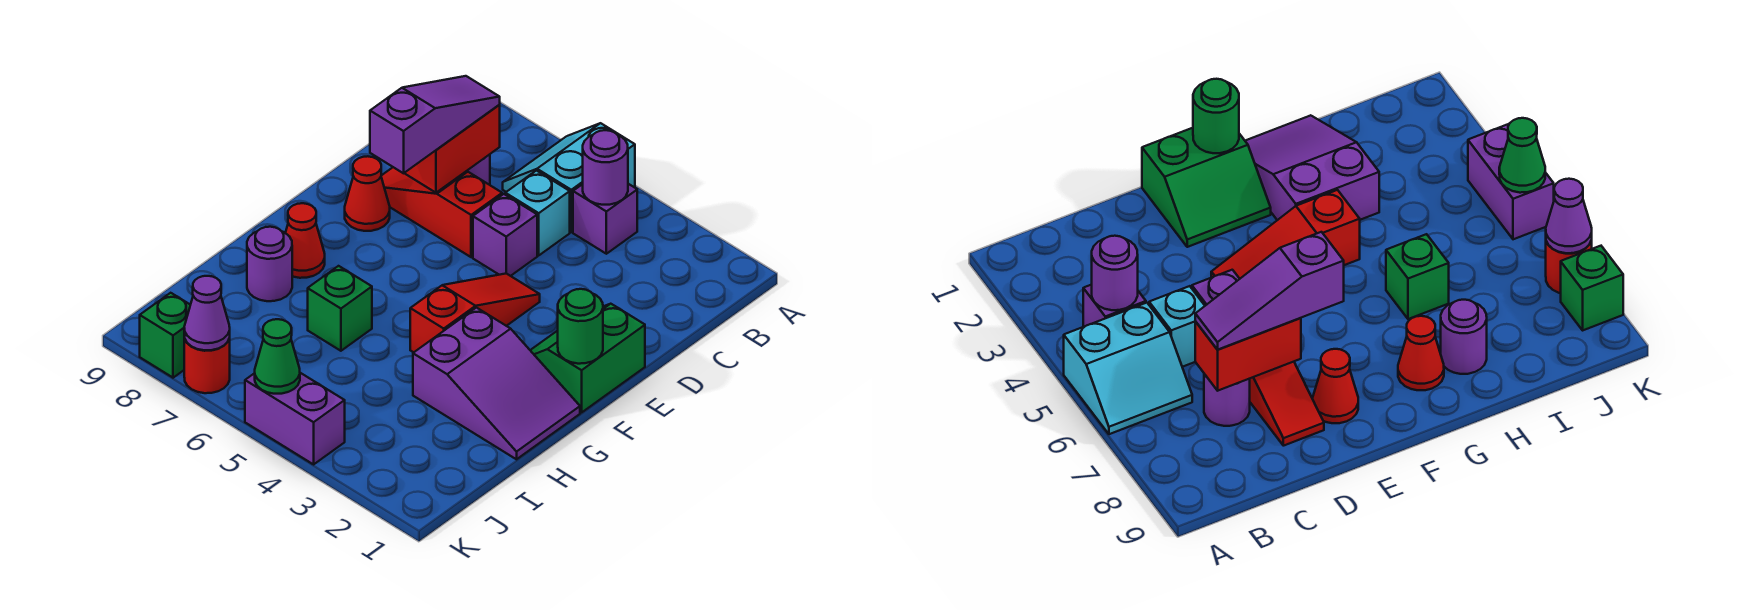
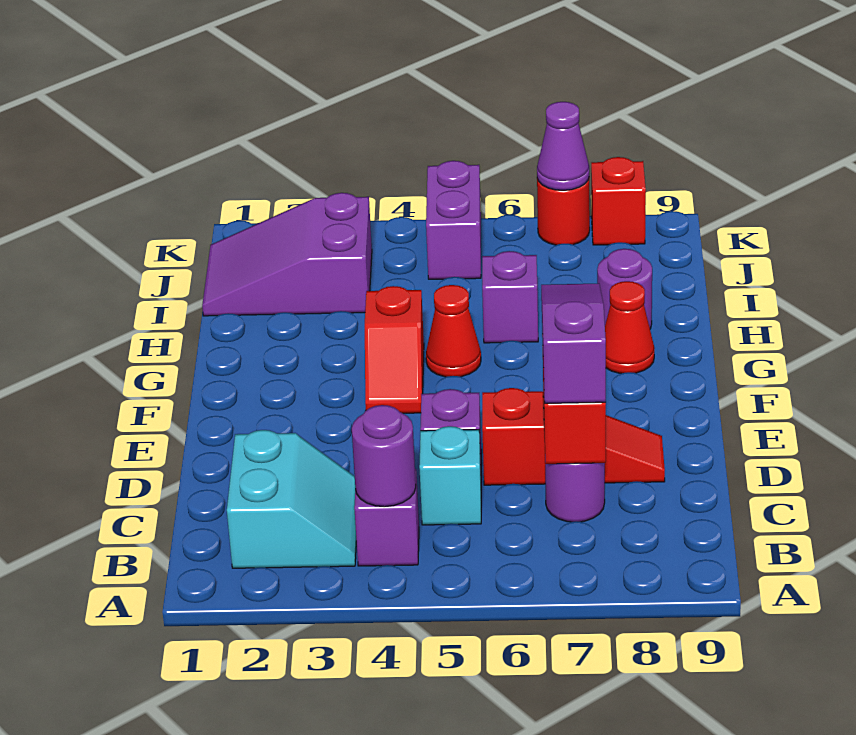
cyan 2x2 slope [503,123,635,232] -> cyan 2x2 slope moved to [227,430,356,568]
purple 1x3 slope [370,76,500,173] -> purple 1x3 slope turned to [541,284,606,403]
green 2x2 slope [530,304,645,412] -> none
red 1x3 slope [410,274,540,352] -> red 1x2 slope [365,286,424,413]
red 1x1 cone [345,156,390,231] -> red 1x1 cone moved to [426,285,481,377]
green 1x1 round brick [558,289,603,364] -> none
purple 2x3 slope [413,308,580,459] -> purple 2x3 slope moved to [202,193,372,316]
green 1x1 brick [308,266,372,351] -> purple 1x1 brick [482,251,538,343]
purple 1x2 brick [245,373,345,464] -> purple 1x2 brick turned to [426,161,481,279]
green 1x1 cone [255,319,300,394] -> none
green 1x1 brick [140,293,190,378] -> red 1x1 brick [591,157,646,245]

